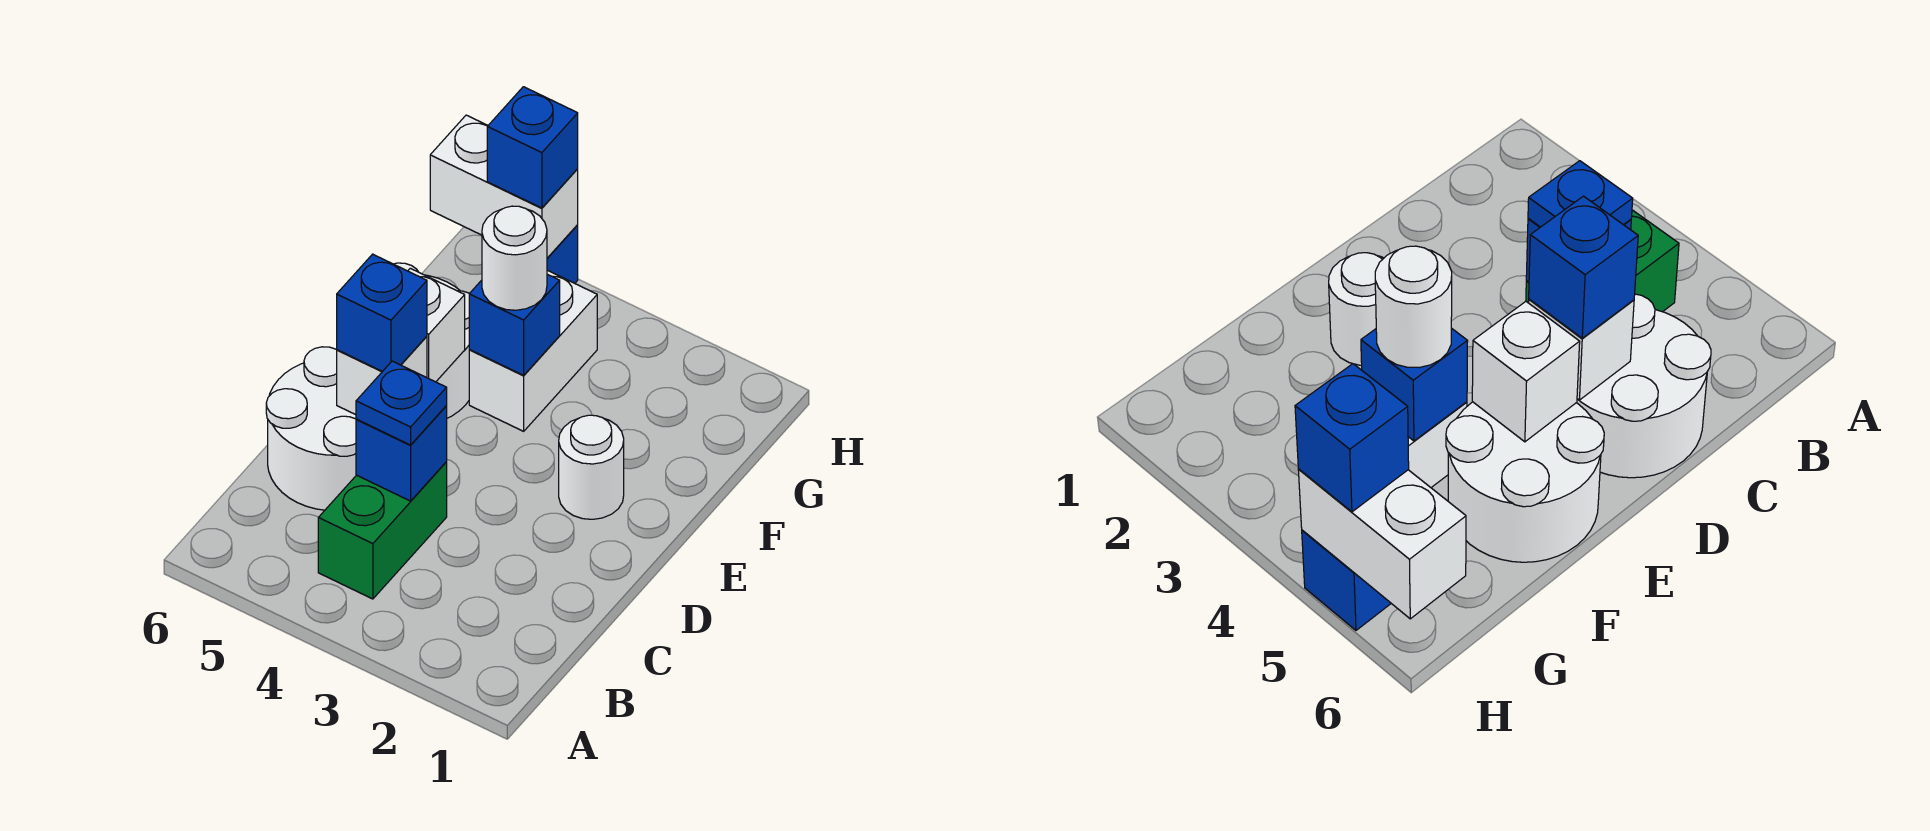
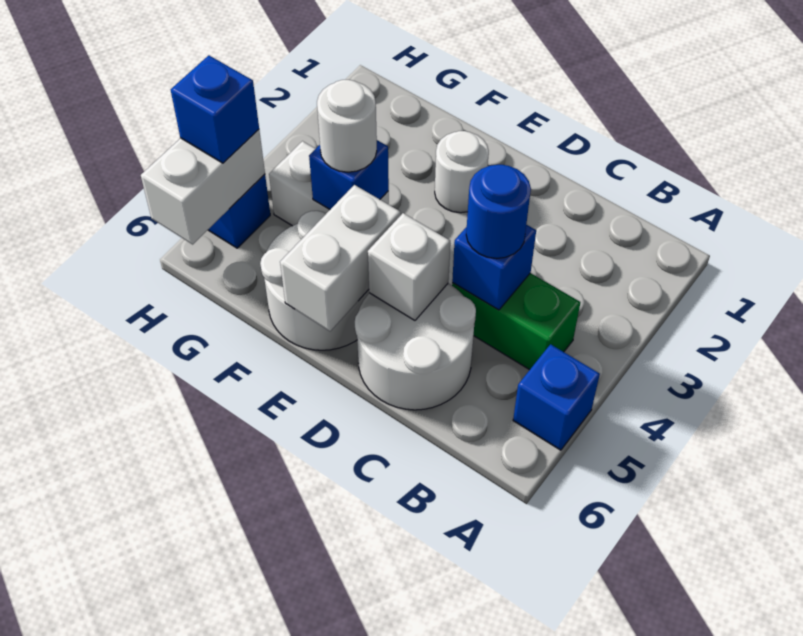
blue 1x1 plate [356,361,447,445] -> blue 1x1 round brick [466,165,531,259]
blue 1x1 brick [337,254,427,372] -> blue 1x1 brick moved to [513,344,600,450]
white 1x1 brick [408,268,465,382] -> white 1x2 brick [280,185,401,331]

